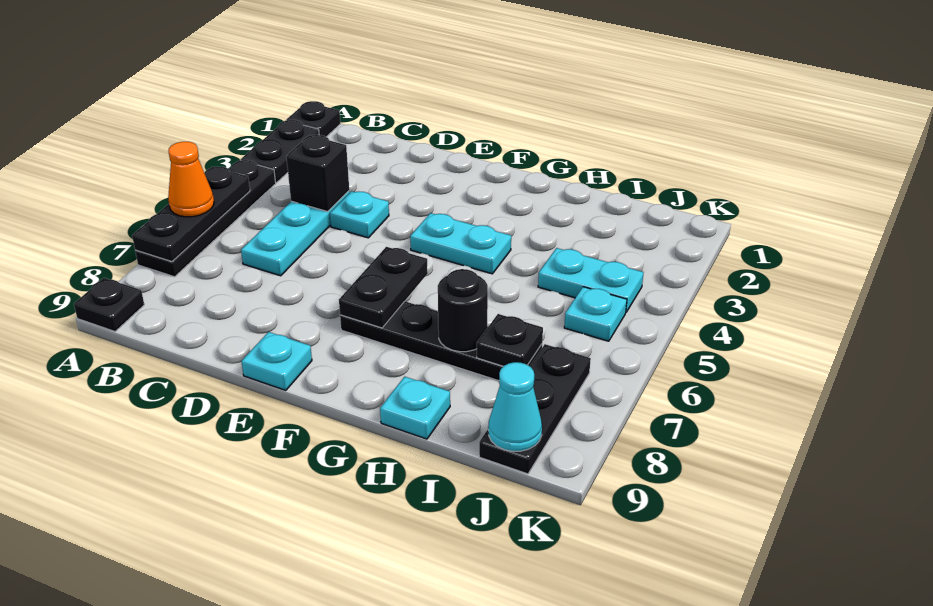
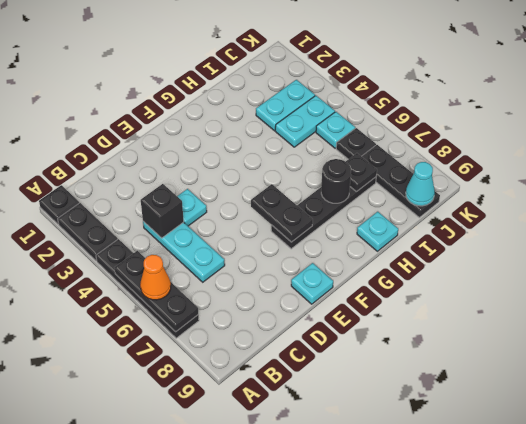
black 1x1 plate [74,278,144,331] -> black 1x1 plate moved to [336,128,376,159]
cyan 1x2 plate [410,213,511,274] -> cyan 1x2 plate moved to [256,80,315,131]

